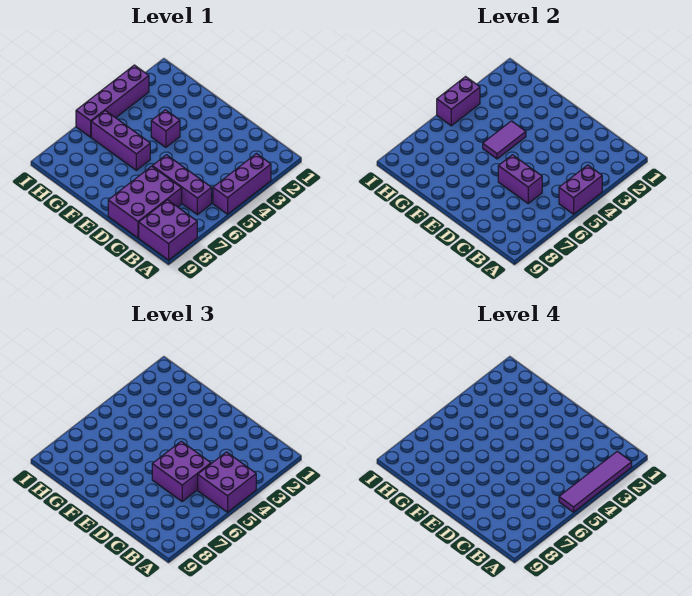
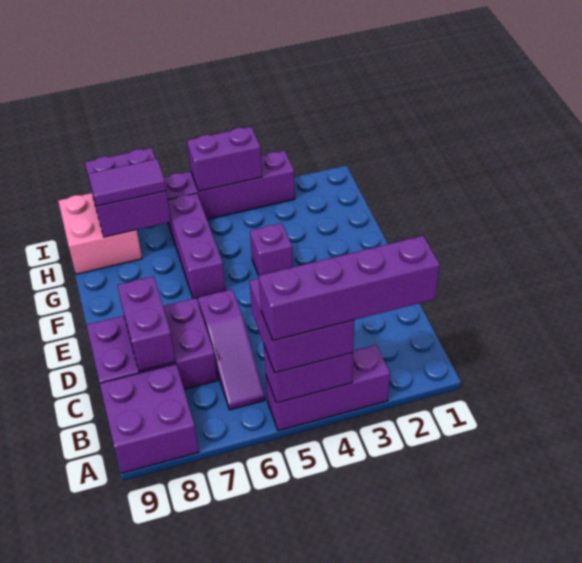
purple 1x4 tile [559,451,632,512] -> purple 1x4 brick [259,236,440,341]
purple 1x3 brick [152,155,212,215] -> purple 1x3 slope [198,289,265,410]
purple 2x2 brick [152,441,211,501] -> purple 2x2 brick moved to [85,148,171,237]
purple 1x2 brick [498,155,542,203] -> purple 1x2 brick moved to [117,276,176,371]
purple 1x2 tile [483,121,526,159] -> purple 1x2 tile moved to [89,159,166,206]
none -> pink 2x2 brick [58,193,142,274]

